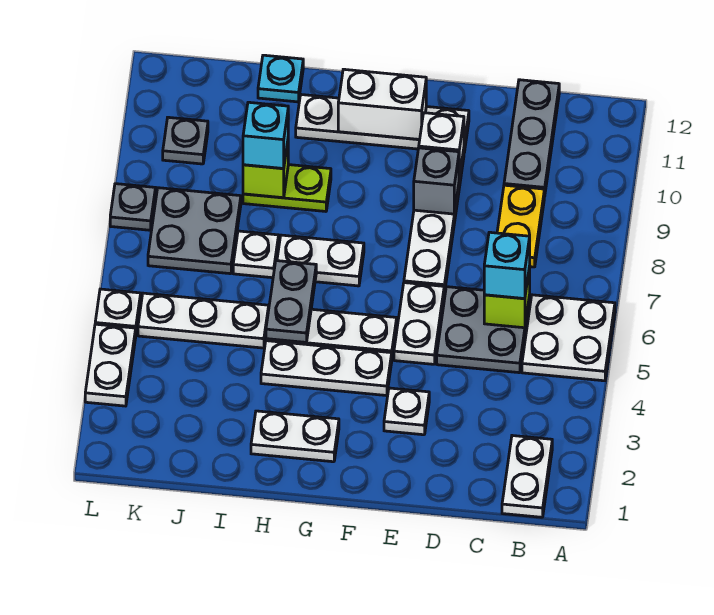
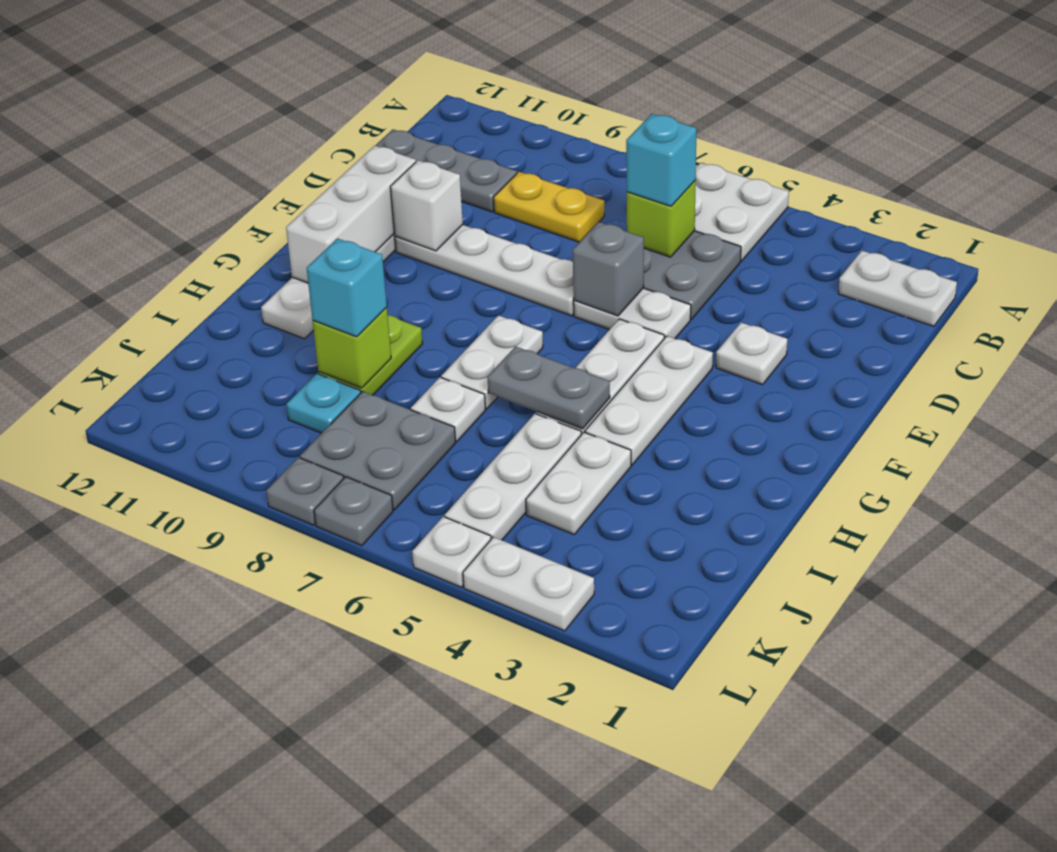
grey 1x1 brick [414,148,459,214] -> grey 1x1 brick moved to [573,222,644,316]
white 1x2 brick [338,69,426,139] -> white 1x3 brick [286,146,416,283]
white 1x2 plate [251,411,339,462] -> white 1x2 plate moved to [526,432,631,534]
cyan 1x1 plate [258,55,303,102] -> cyan 1x1 plate moved to [286,373,361,433]
grey 1x1 plate [163,117,208,164] -> grey 1x1 plate moved to [314,477,393,545]

